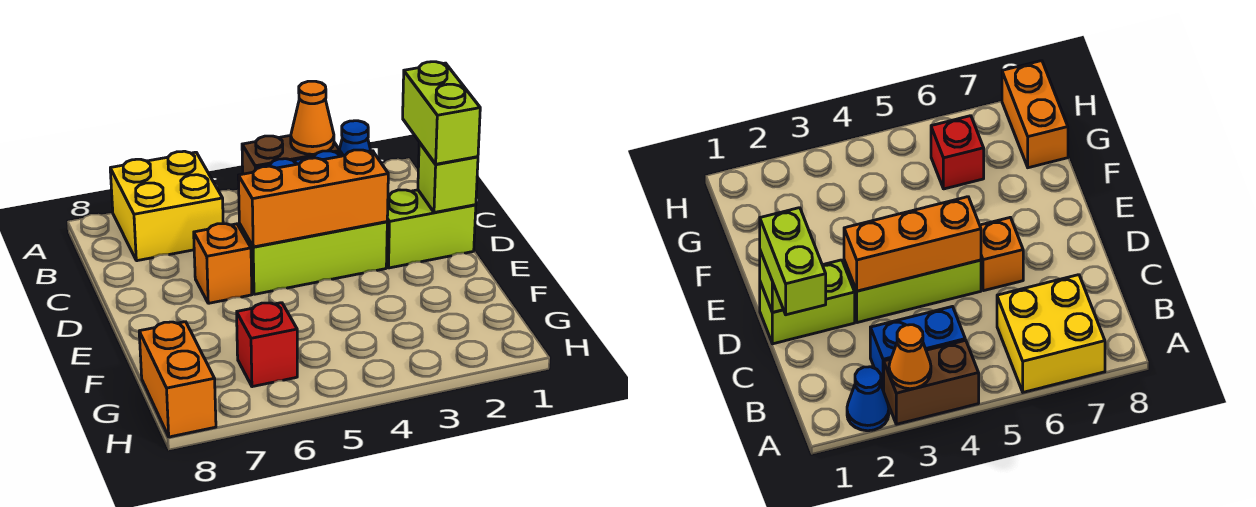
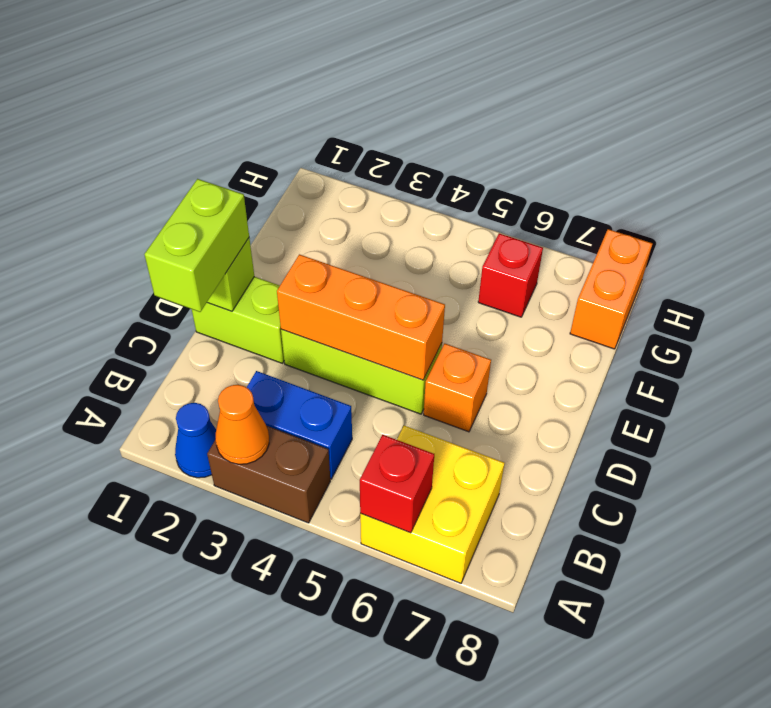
none -> red 1x1 brick [360,435,434,533]

